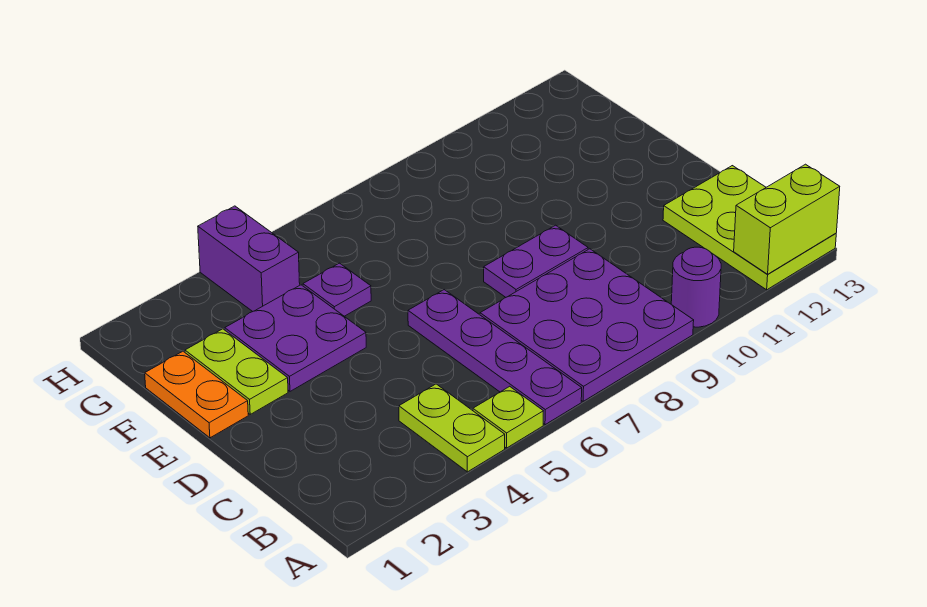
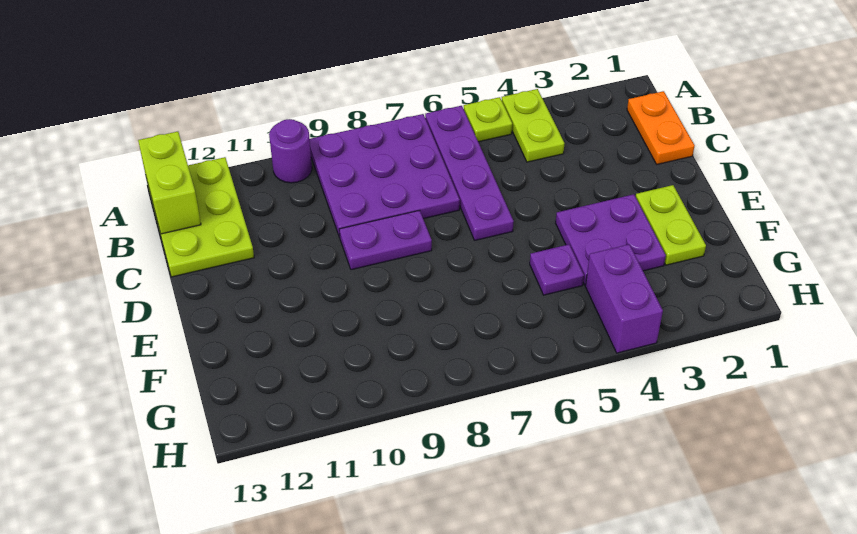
lime 1x2 brick [734,164,840,274] -> lime 1x2 brick turned to [138,132,201,234]
orange 1x2 plate [145,351,248,438] -> orange 1x2 plate moved to [627,91,695,164]

